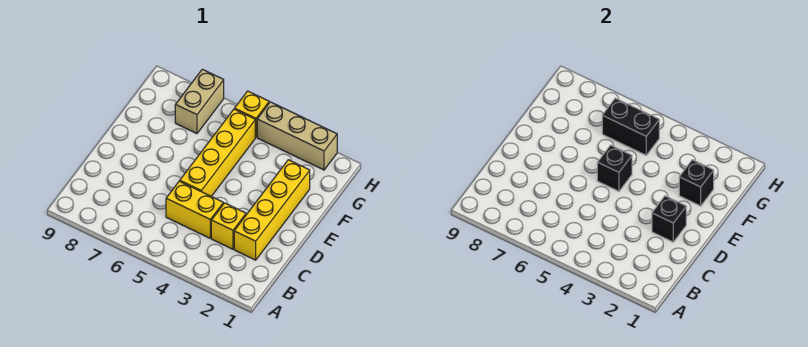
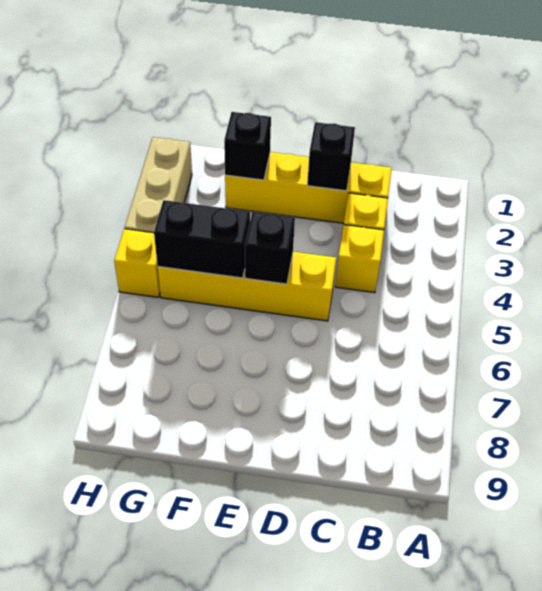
yellow 1x2 brick [166,181,223,238] -> yellow 1x1 brick [335,225,384,293]
black 1x2 brick [602,98,659,155] -> black 1x2 brick turned to [154,200,250,278]
tan 1x2 brick [175,69,224,134] -> none

